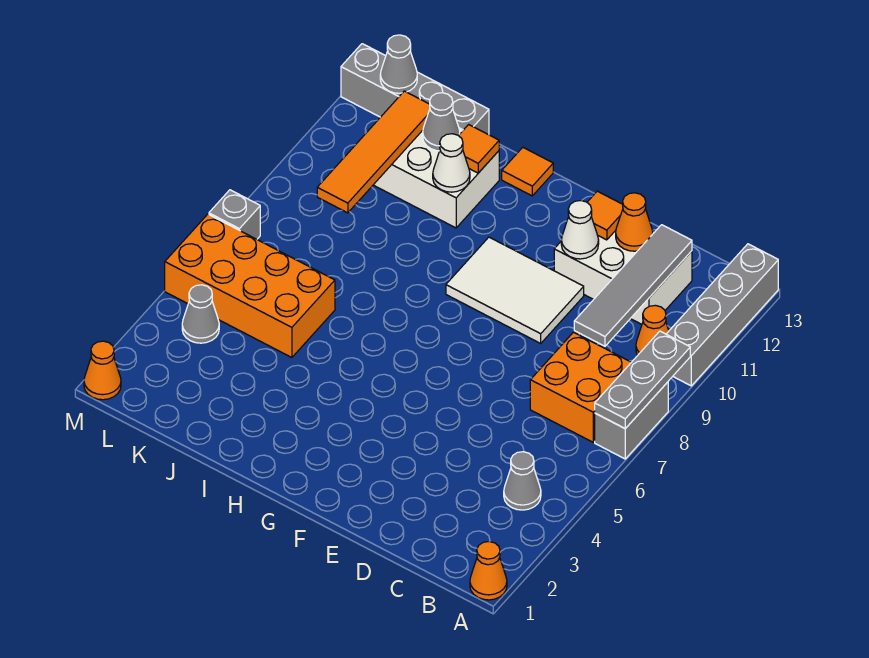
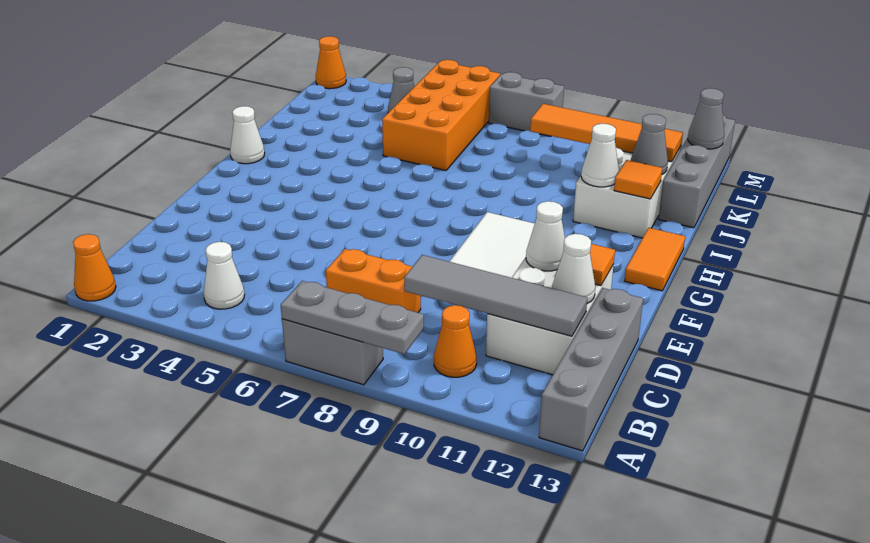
grey 1x4 brick [666,244,778,386] -> grey 1x4 brick turned to [539,288,643,451]
grey 1x1 cone [504,452,541,510] -> white 1x1 cone [204,242,245,309]
orange 2x2 brick [530,332,631,442] -> orange 1x2 brick [326,249,421,313]
orange 1x1 cone [616,193,653,251] -> white 1x1 cone [552,234,595,303]
none -> white 1x1 cone [230,106,265,164]
orange 1x1 tile [502,147,553,196] -> orange 1x2 tile [625,228,685,291]
grey 1x1 brick [209,190,260,239] -> grey 1x2 brick [489,72,564,136]

